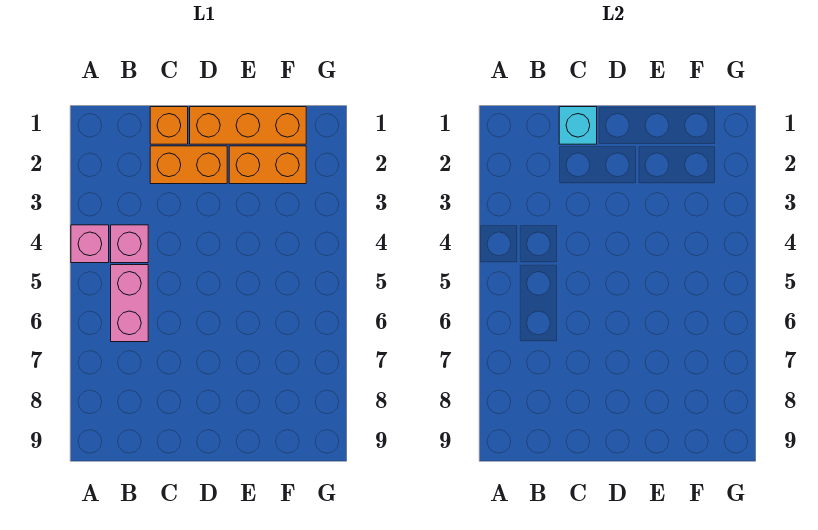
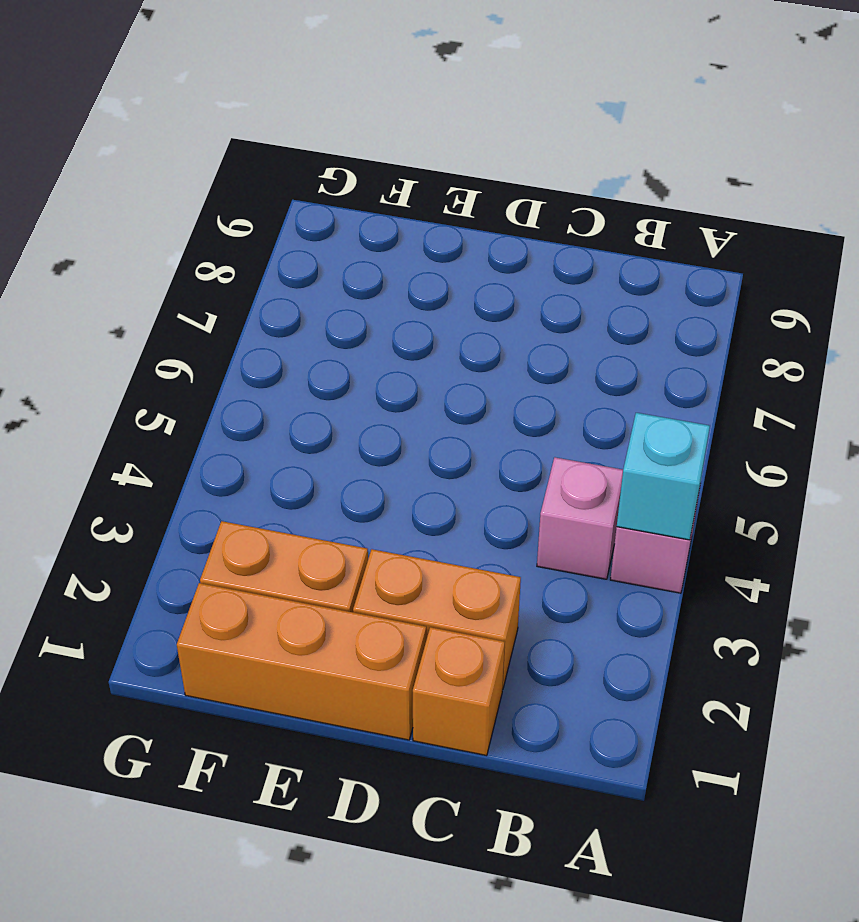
pink 1x2 brick [111,265,148,342] -> none
cyan 1x1 brick [559,107,597,144] -> cyan 1x1 brick moved to [617,413,710,540]

